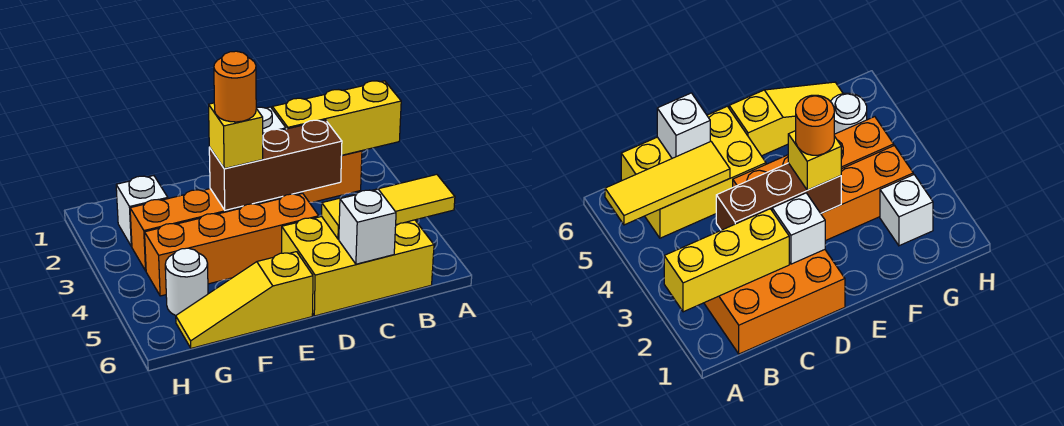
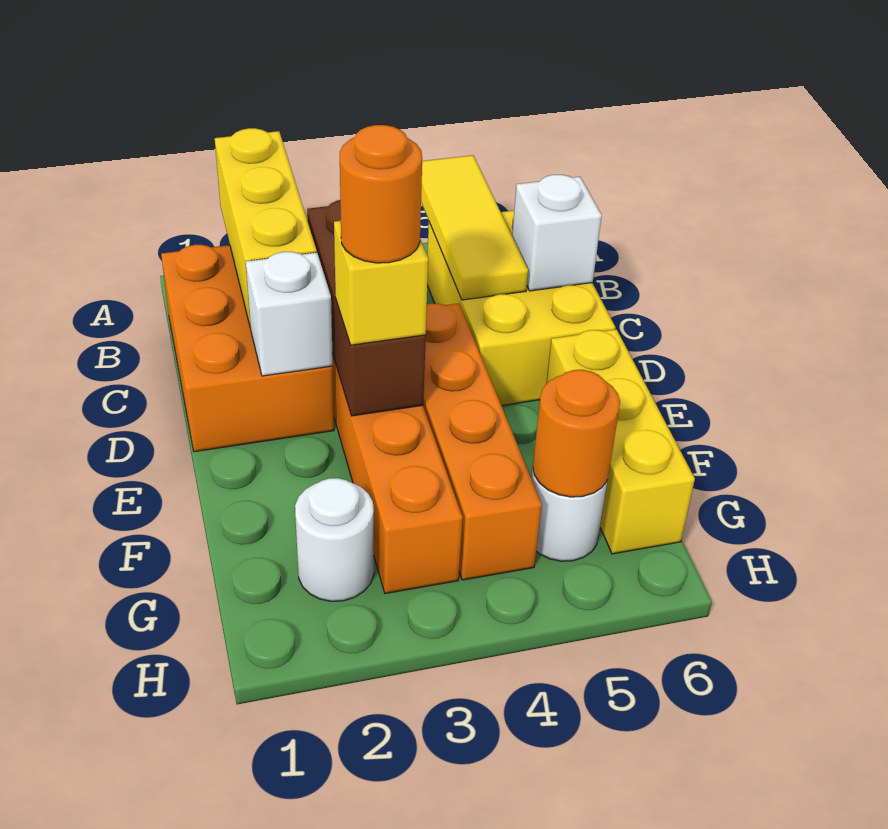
yellow 1x3 slope [176,252,313,348] -> yellow 1x3 brick [546,329,695,554]
white 1x1 brick [116,176,168,247] -> white 1x1 round brick [295,478,374,601]
none -> orange 1x1 round brick [533,370,620,497]

